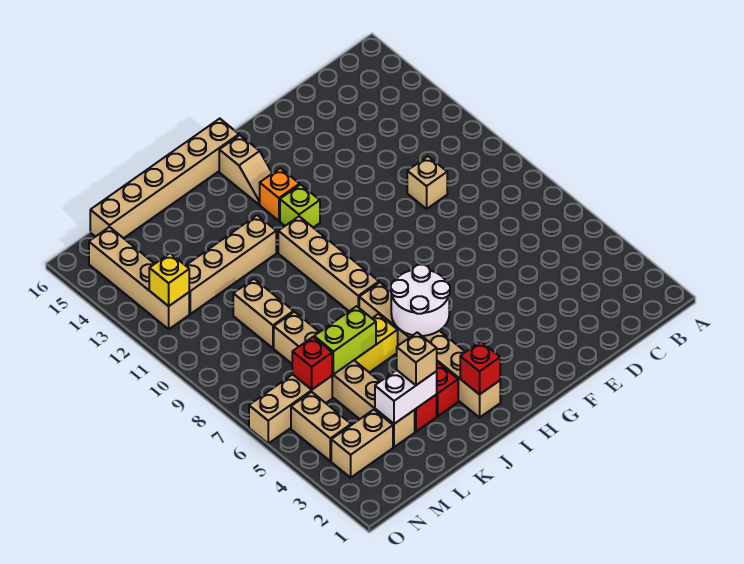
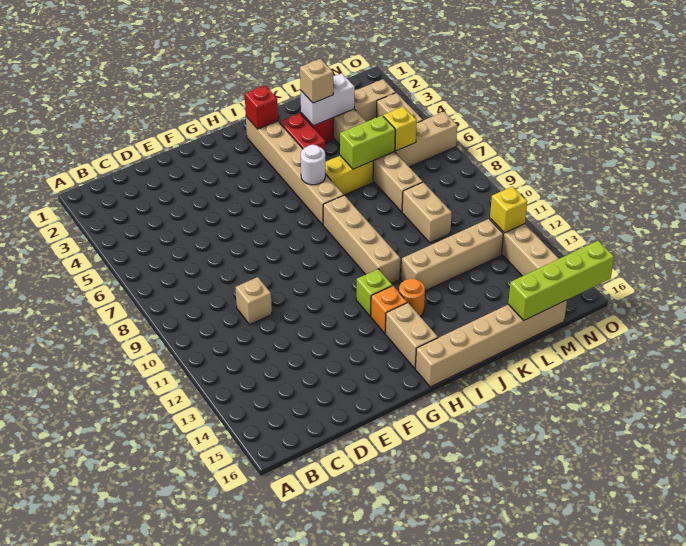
white 2x2 round brick [391,264,450,336] -> white 1x1 round brick [301,145,325,185]
tan 1x2 slope [219,135,272,204] -> tan 1x2 brick [385,303,438,369]
none -> orange 1x1 round brick [399,278,425,317]
none -> lime 1x4 brick [508,241,614,321]
red 1x1 brick [292,337,332,390] -> yellow 1x1 brick [383,107,417,151]

